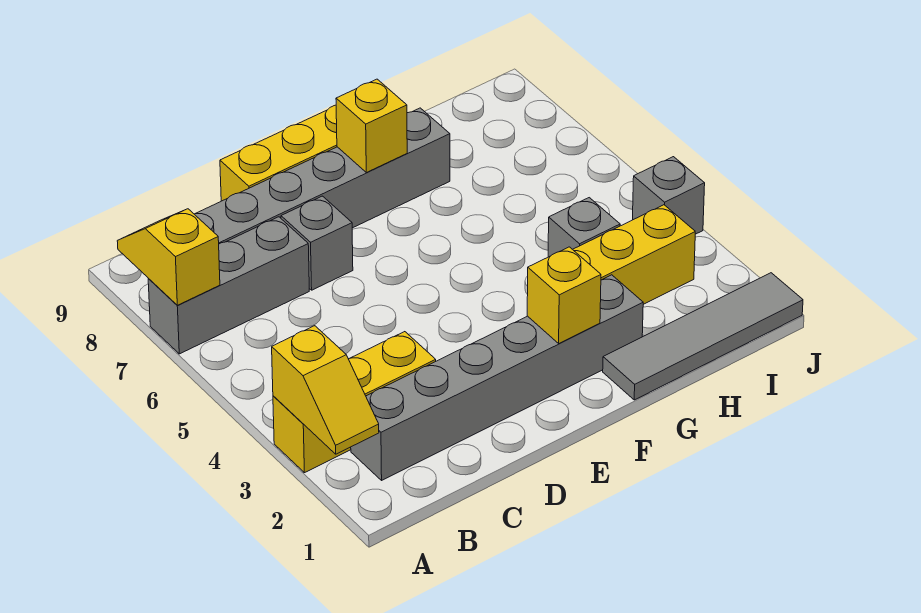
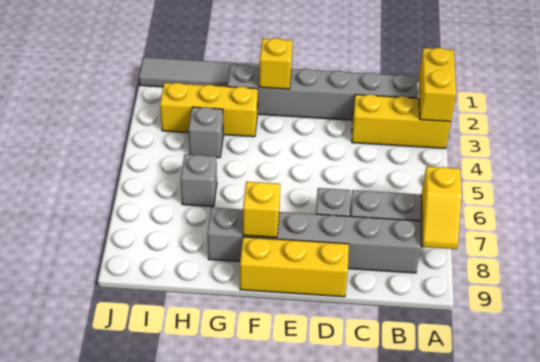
yellow 1x2 slope [272,326,379,454] -> yellow 1x2 brick [419,48,456,122]
grey 1x1 brick [633,157,705,234] -> grey 1x1 brick moved to [181,154,217,207]

